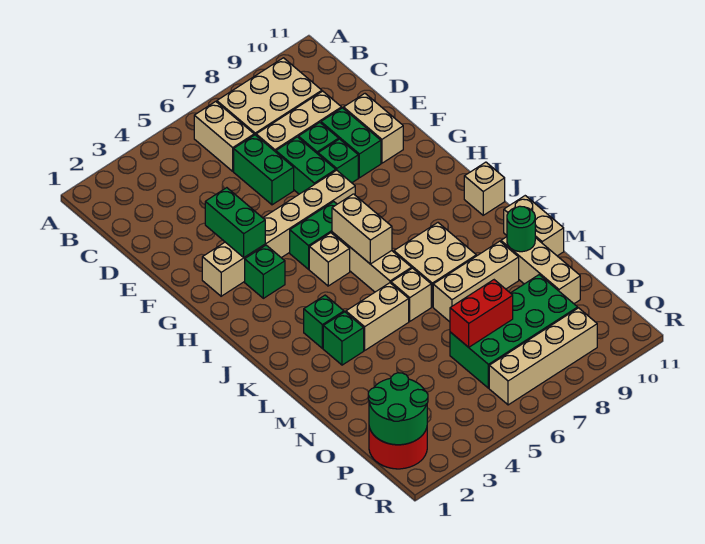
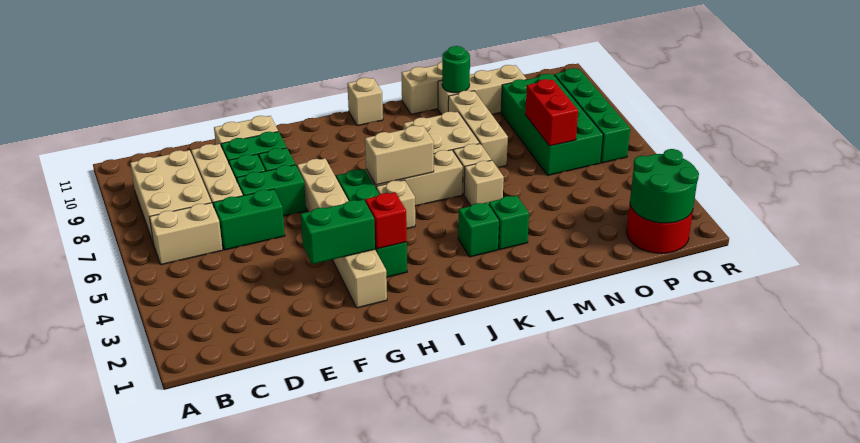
none -> red 1x1 brick [365,192,407,249]
tan 1x2 brick [346,283,409,350] -> tan 1x1 brick [464,160,504,205]
tan 1x4 brick [489,308,597,405] -> green 1x4 brick [554,68,630,163]

